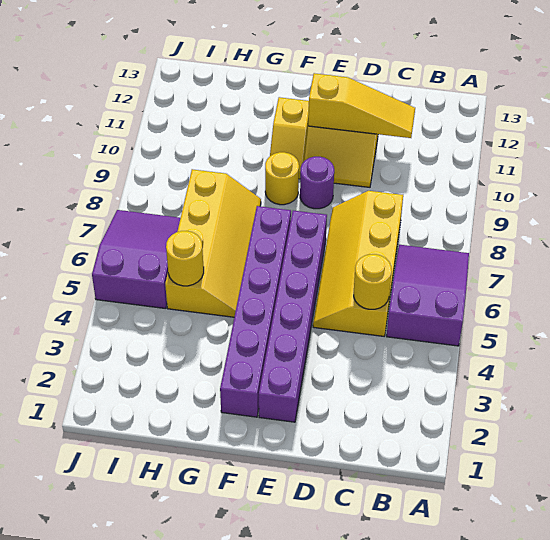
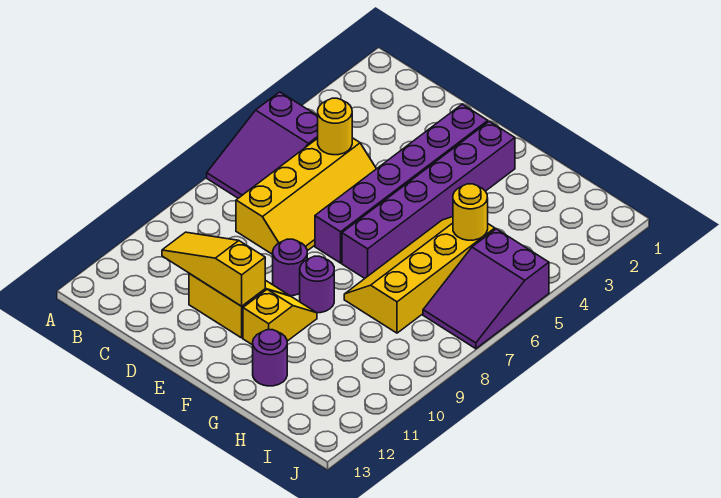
yellow 1x1 round brick [265,152,299,205] -> purple 1x1 round brick [300,256,334,313]
none -> purple 1x1 round brick [253,330,287,386]

